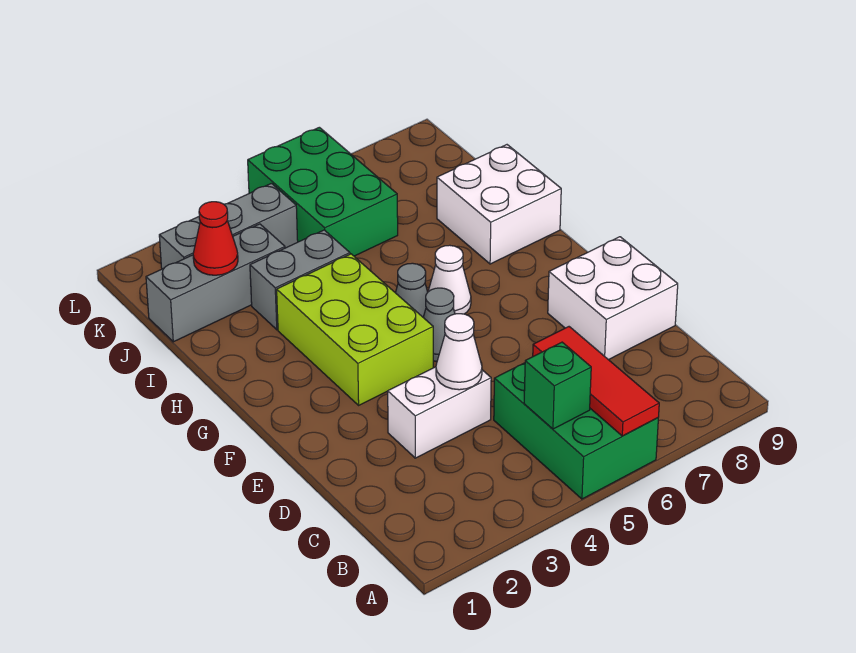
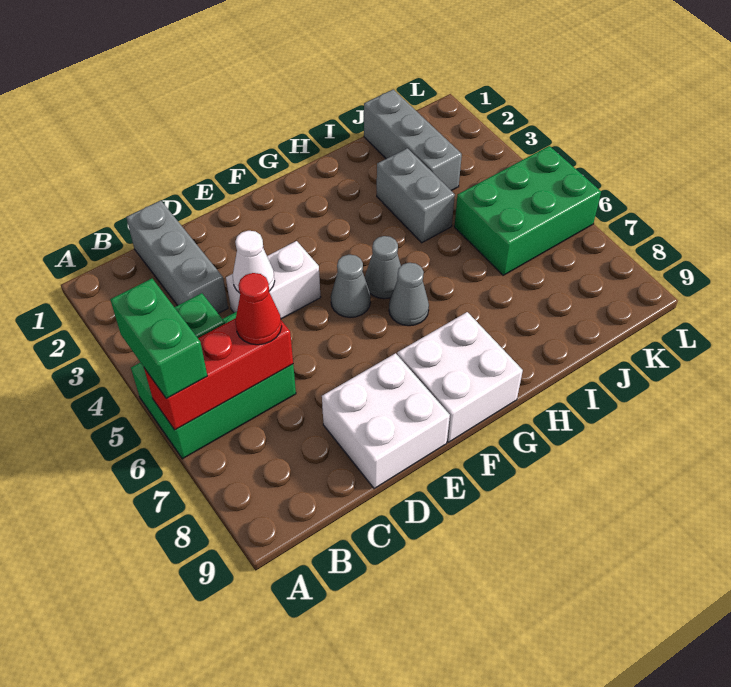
none -> green 1x2 brick [110,279,207,399]
red 1x3 tile [533,327,659,436] -> red 1x3 brick [144,318,293,430]
white 1x2 brick [388,367,491,458] -> white 1x2 brick turned to [226,241,321,319]
lime 2x3 brick [277,254,433,405] -> none
white 1x1 cone [428,245,471,314] -> grey 1x1 cone [389,263,429,326]
white 2x2 brick [437,145,561,264] -> white 2x2 brick moved to [397,312,523,442]
red 1x1 cone [193,202,238,275] -> red 1x1 cone moved to [235,273,282,345]
grey 1x3 brick [159,183,298,269] -> grey 1x3 brick moved to [126,201,228,313]

